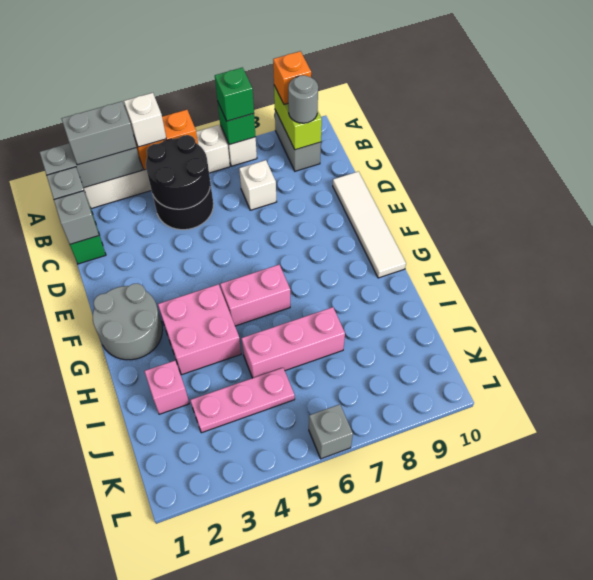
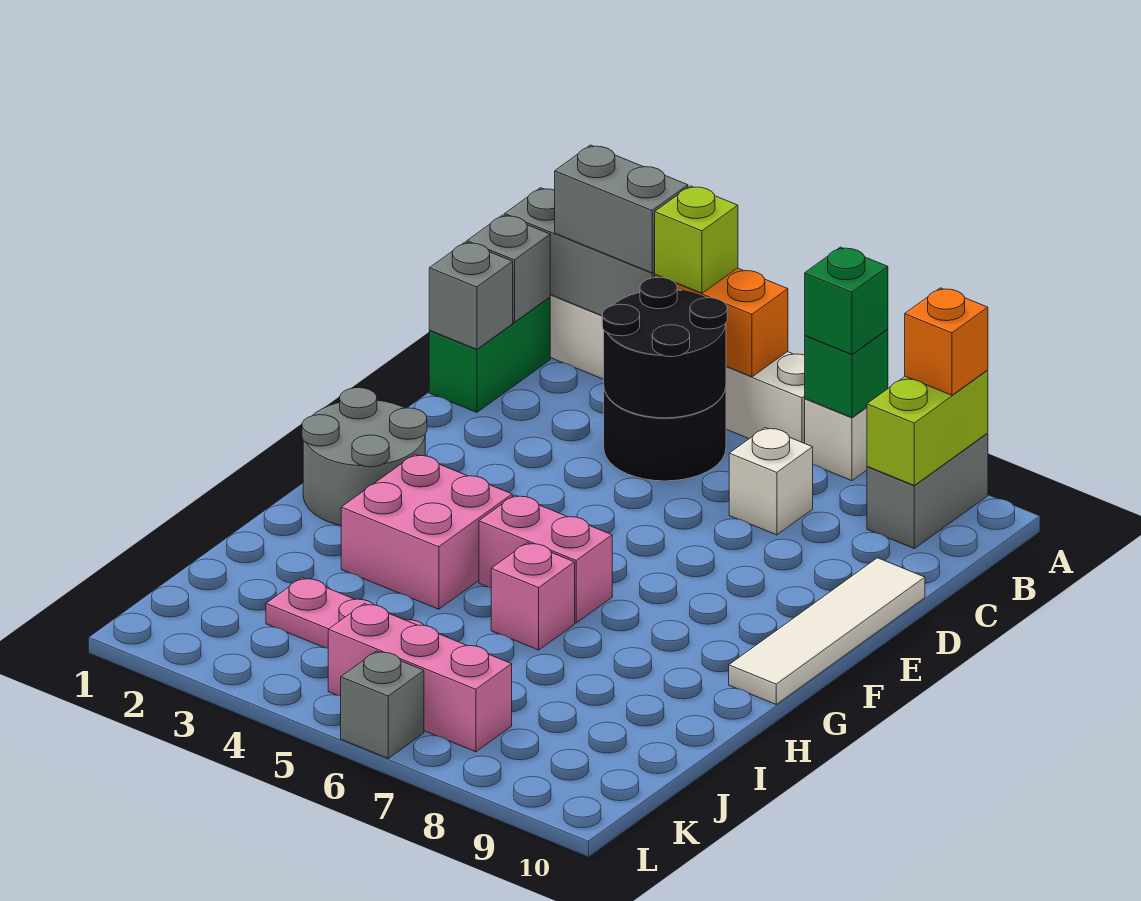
white 1x1 brick [124,93,166,147] -> lime 1x1 brick [655,186,738,293]
grey 1x1 round brick [288,75,318,123] -> none
pink 1x1 brick [144,361,189,414] -> pink 1x1 brick moved to [491,543,575,650]
pink 1x3 brick [241,307,345,378] -> pink 1x3 brick moved to [328,604,512,752]

